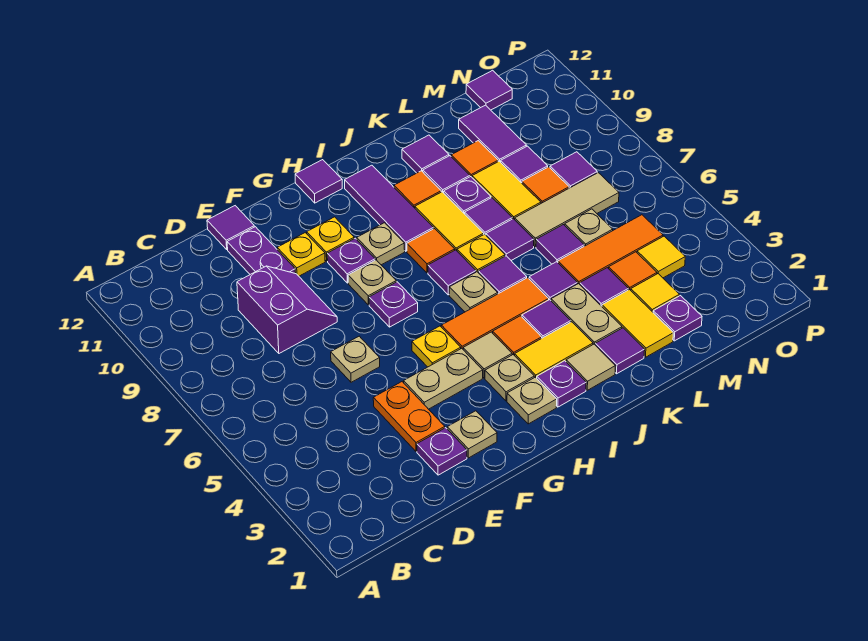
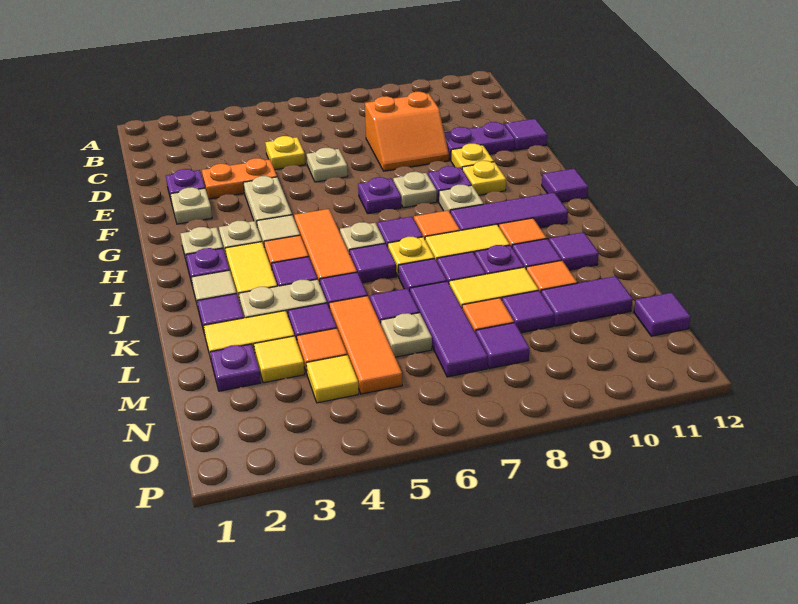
purple 2x2 slope [237,266,337,353] -> orange 2x2 slope [365,92,449,171]
yellow 1x1 plate [412,326,461,367] -> yellow 1x1 plate moved to [265,136,305,170]
tan 1x3 tile [515,173,619,247] -> purple 1x3 tile [410,281,488,377]

